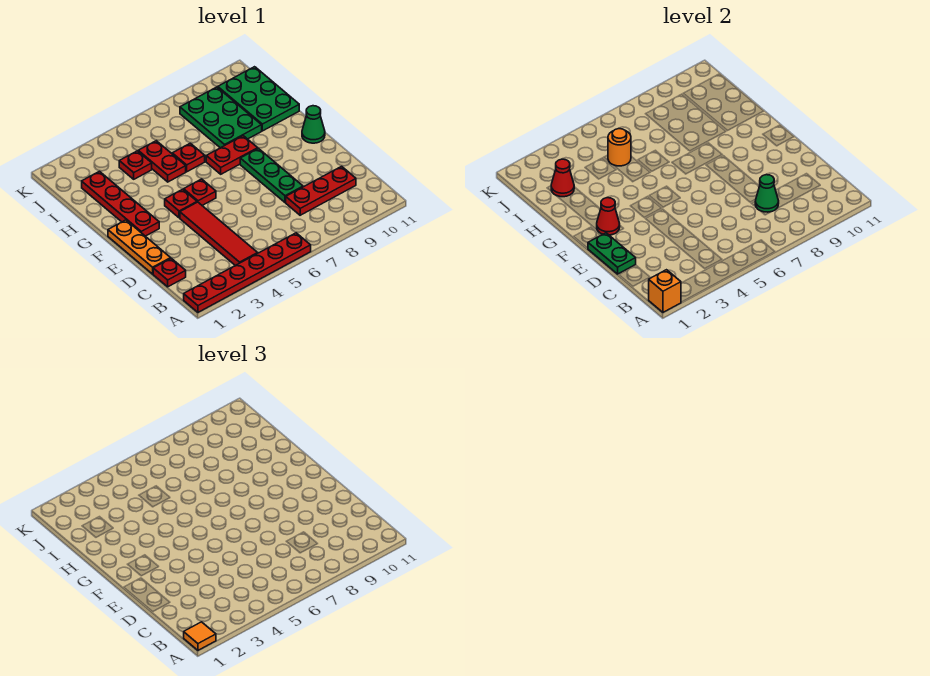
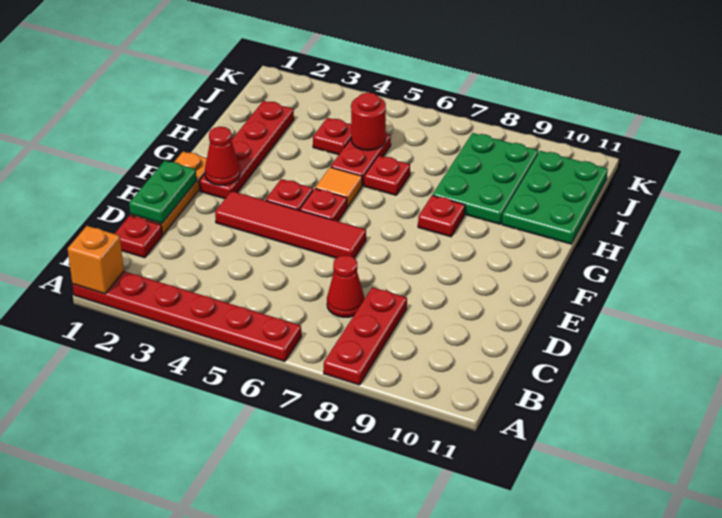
orange 1x1 tile [184,622,216,650] -> orange 1x1 tile moved to [315,167,362,207]
red 1x4 tile [180,202,258,265] -> red 1x4 tile turned to [215,191,366,258]
red 1x3 plate [286,166,356,215] -> red 1x3 plate turned to [324,287,407,385]
green 1x1 cone [755,175,779,212] -> none
green 1x3 plate [240,148,303,203] -> none
green 1x1 cone [302,106,325,143] -> none
red 1x2 plate [206,136,258,174] -> red 1x1 plate [418,195,465,237]
red 1x1 cone [551,159,574,197] -> red 1x1 cone moved to [327,255,364,317]
orange 1x1 round brick [608,129,631,166] -> red 1x1 round brick [351,93,386,150]

